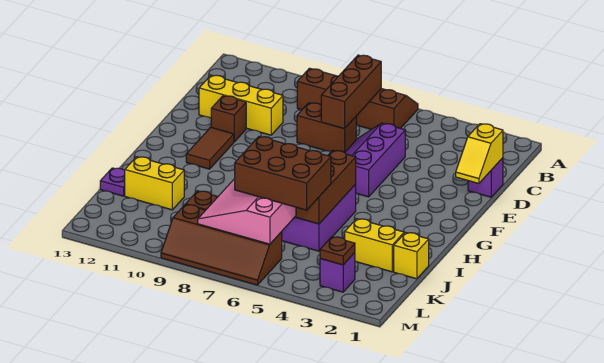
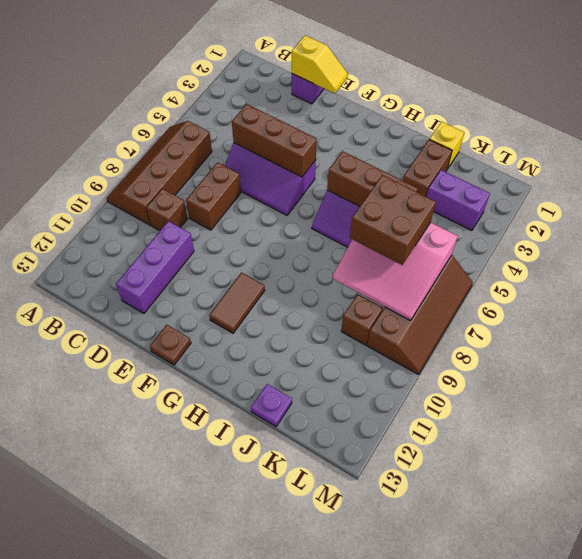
brown 1x3 brick [321,55,381,129] -> brown 1x3 brick moved to [232,104,317,177]
yellow 1x3 brick [199,75,283,135] -> purple 1x3 brick [116,221,194,313]
brown 1x1 brick [211,96,246,142] -> brown 1x1 brick moved to [146,189,188,231]
brown 1x2 tile [186,127,234,169] -> brown 1x2 tile turned to [209,273,265,333]
yellow 1x2 brick [345,219,404,272] -> brown 1x2 brick [403,140,452,197]
brown 2x3 brick [235,137,331,210] -> brown 2x2 brick [350,175,436,265]
yellow 1x2 brick [125,157,184,210] -> none
purple 1x1 brick [320,253,355,292] -> purple 1x2 brick [427,170,490,231]
brown 1x1 plate [320,237,355,265] -> brown 1x1 plate moved to [150,325,191,365]

